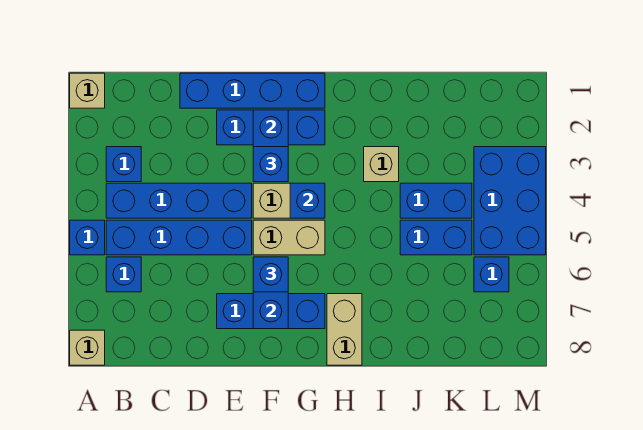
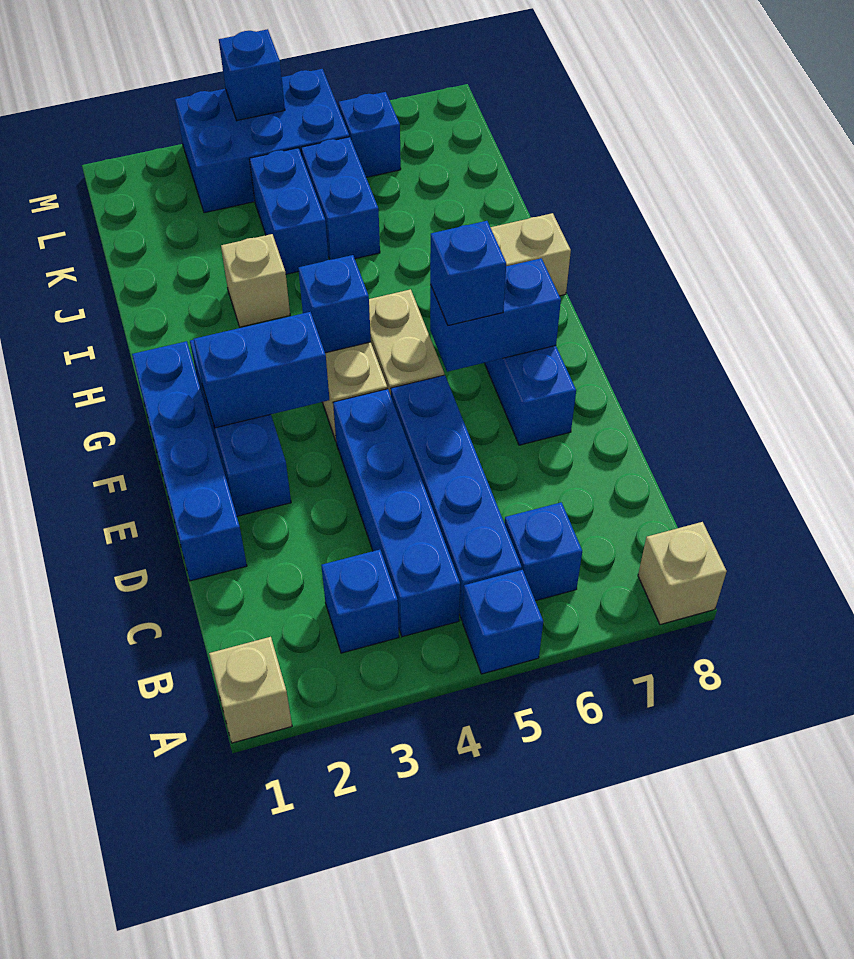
blue 1x1 brick [253,147,288,182] -> blue 1x1 brick moved to [219,29,285,120]

